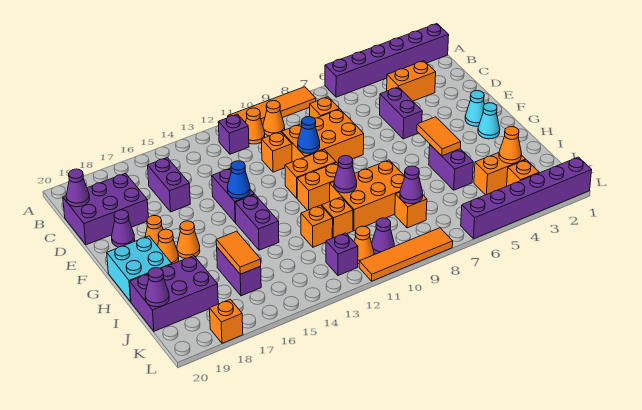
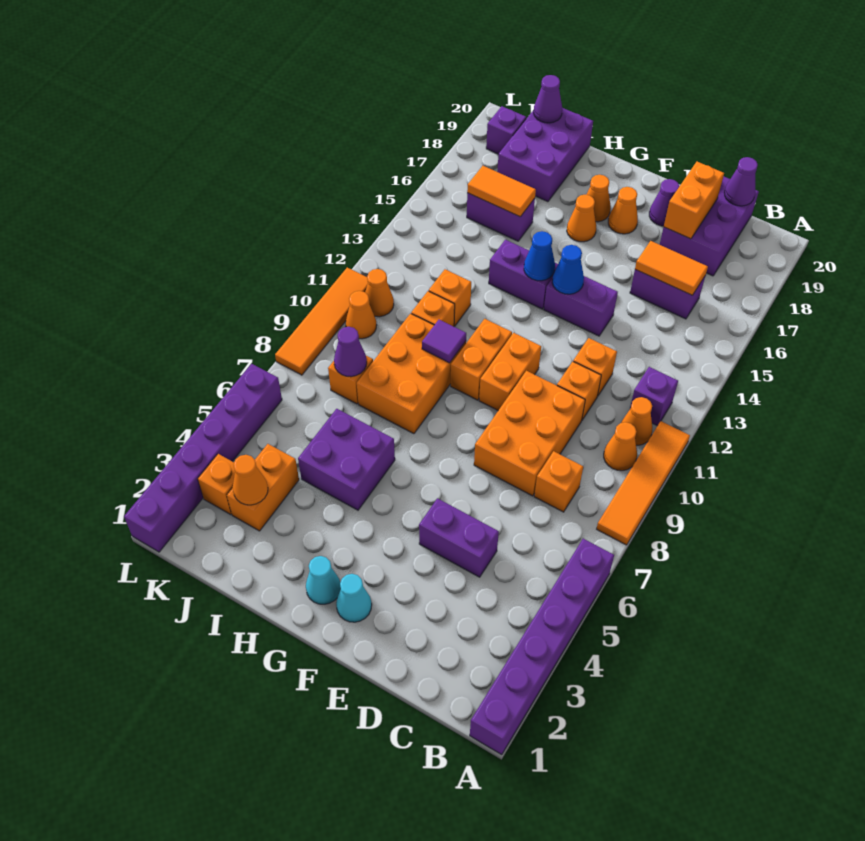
orange 1x2 brick [387,61,436,101] -> orange 1x2 brick moved to [664,162,724,239]
blue 1x1 cone [298,117,320,153] -> blue 1x1 cone moved to [524,231,555,281]
orange 1x2 tile [417,117,461,156] -> orange 1x2 tile moved to [635,241,708,295]
cyan 2x2 brick [107,236,172,302] -> none
purple 1x2 brick [429,145,473,190] -> purple 2x2 brick [298,409,395,510]
purple 1x1 cone [334,156,357,193] -> purple 1x1 tile [422,320,466,363]
purple 1x1 cone [372,218,394,254] -> orange 1x1 cone [346,291,377,339]
purple 1x1 brick [326,233,358,275] -> purple 1x1 brick moved to [486,106,526,154]
orange 1x1 brick [210,299,243,343] -> orange 1x1 brick moved to [573,338,617,395]

